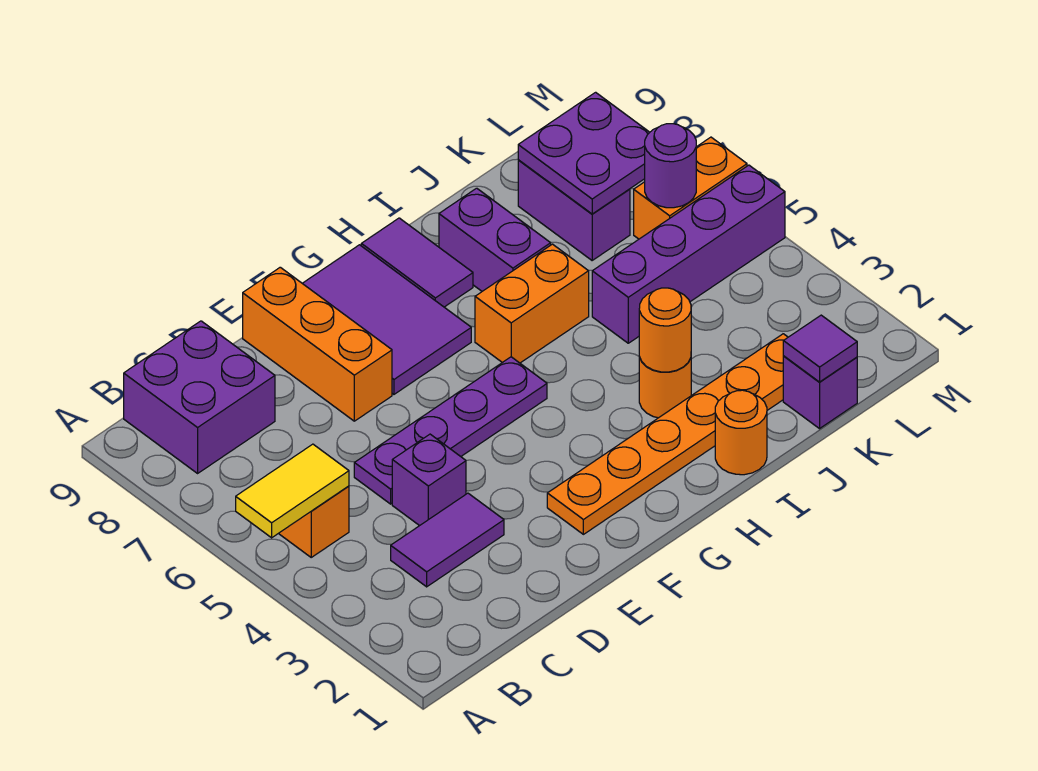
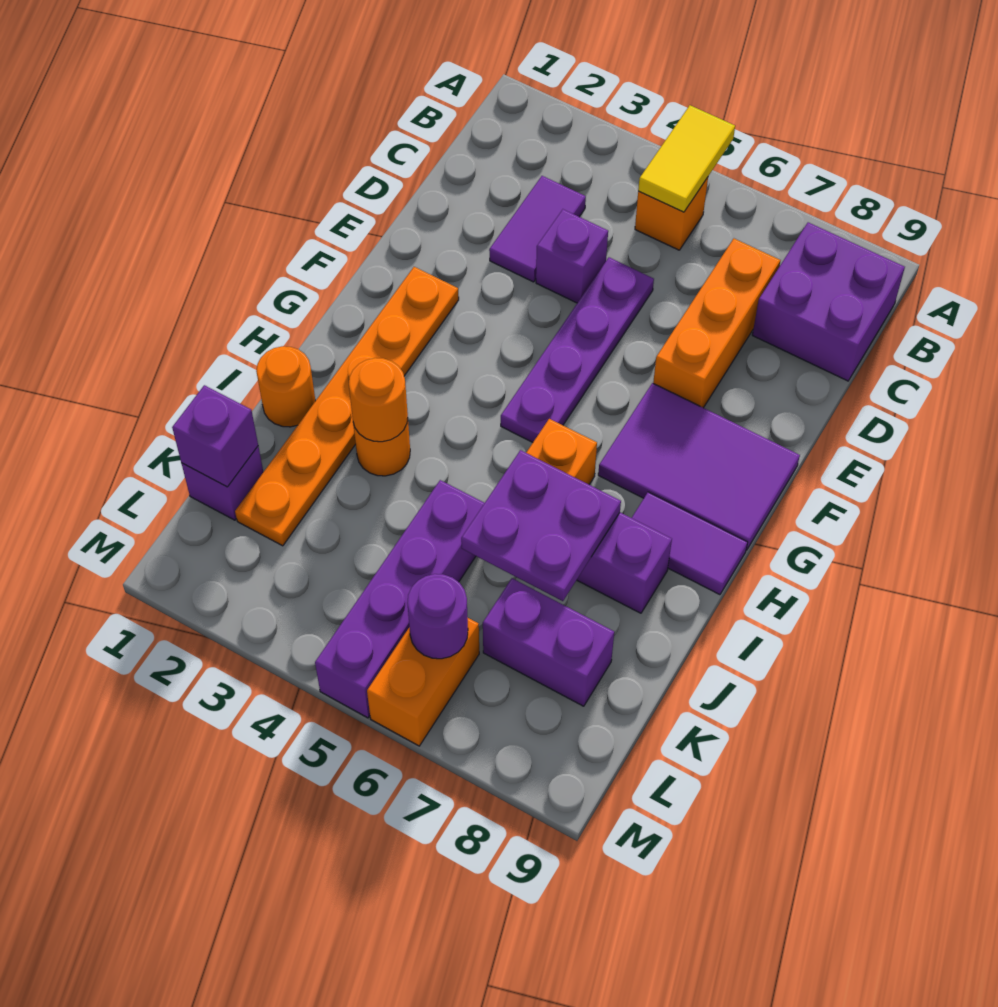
orange 1x3 brick [243,267,392,421] -> orange 1x3 brick turned to [653,239,780,408]
purple 1x1 tile [783,315,857,382] -> purple 1x1 brick [172,385,258,487]
purple 2x2 plate [518,92,650,214] -> purple 2x2 plate moved to [461,450,621,601]

